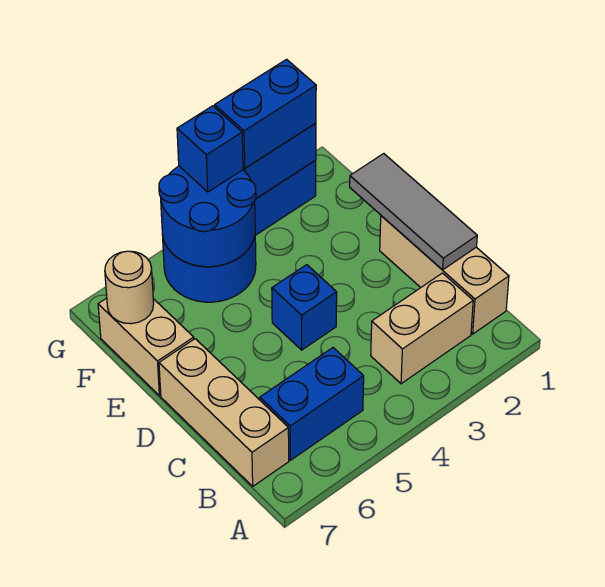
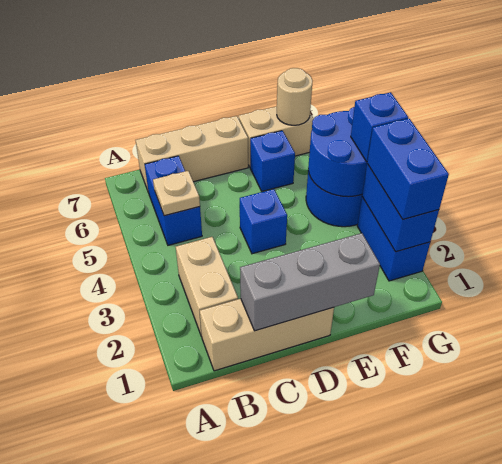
none -> tan 1x1 plate [153,171,200,216]
grey 1x3 tile [350,154,477,270] -> grey 1x3 brick [240,233,380,331]
none -> blue 1x1 brick [250,131,295,191]

